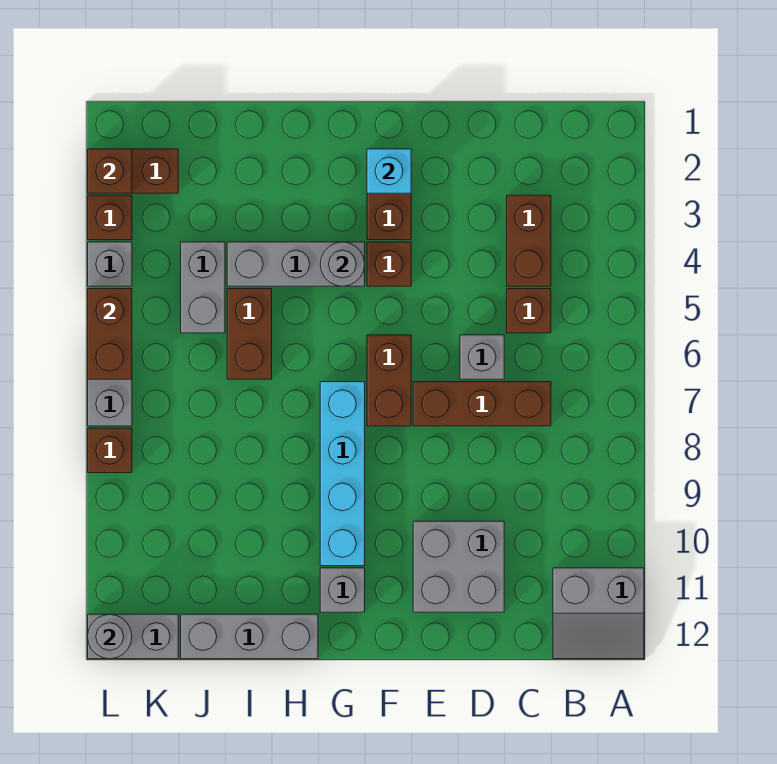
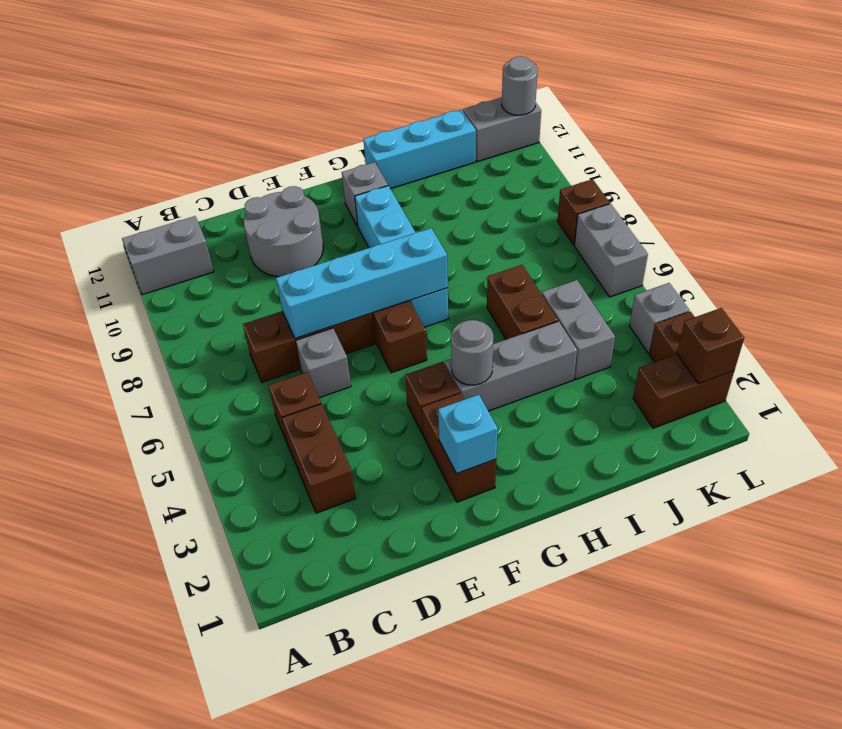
none -> cyan 1x4 brick [276,228,448,339]
grey 2x2 brick [413,521,504,612] -> grey 2x2 round brick [244,186,323,277]
grey 1x3 brick [181,614,318,659] -> cyan 1x3 brick [363,109,476,189]
brown 1x2 brick [88,289,132,379] -> none

